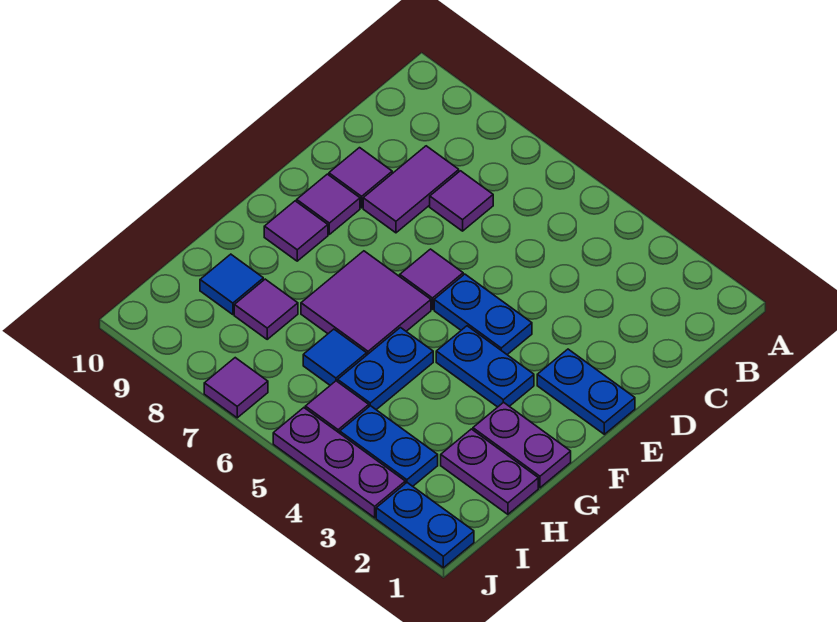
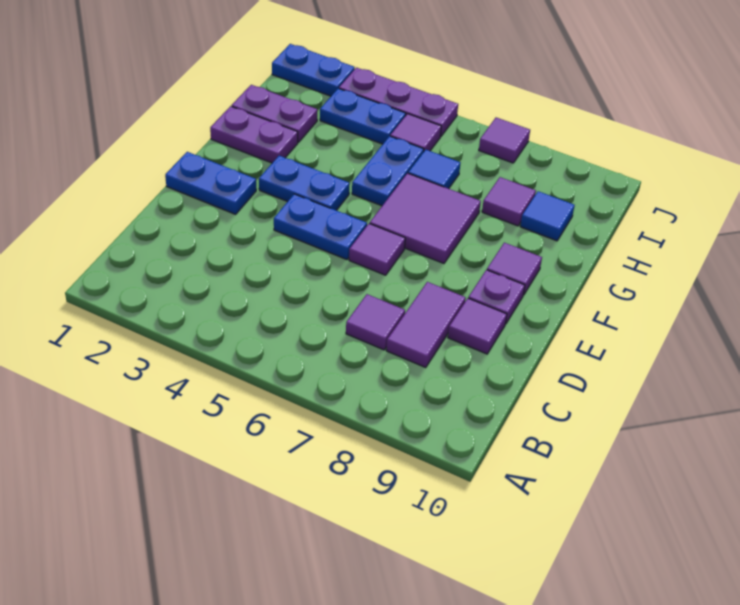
purple 1x1 tile [297,174,360,234] -> purple 1x1 plate [468,270,525,324]

